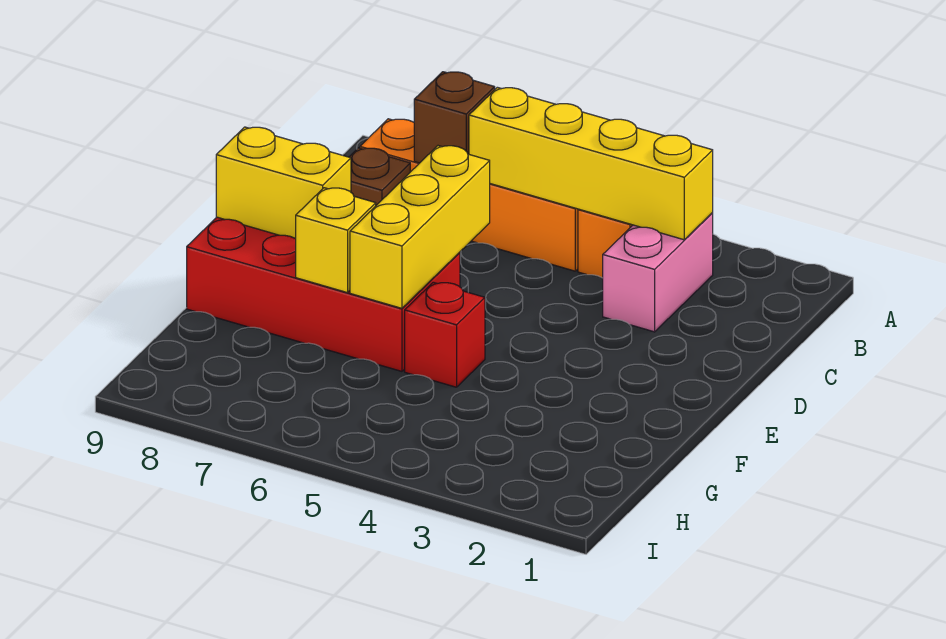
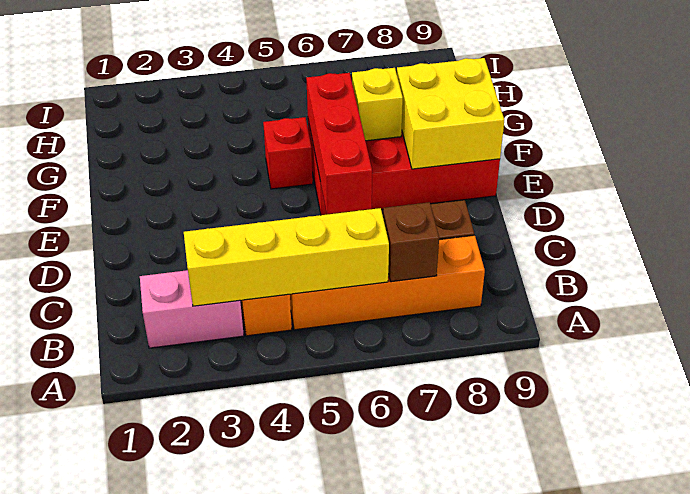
pink 1x2 brick [603,213,713,332] -> pink 1x2 brick turned to [140,270,244,348]
yellow 1x3 brick [350,146,490,308] -> red 1x3 brick [306,73,372,214]
yellow 1x2 brick [216,127,351,239] -> yellow 2x2 brick [397,58,504,169]

